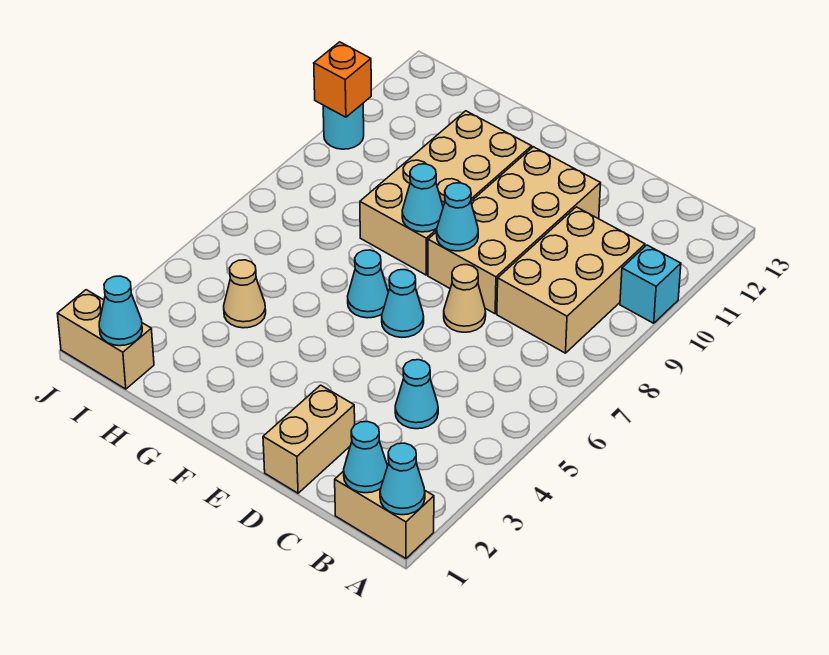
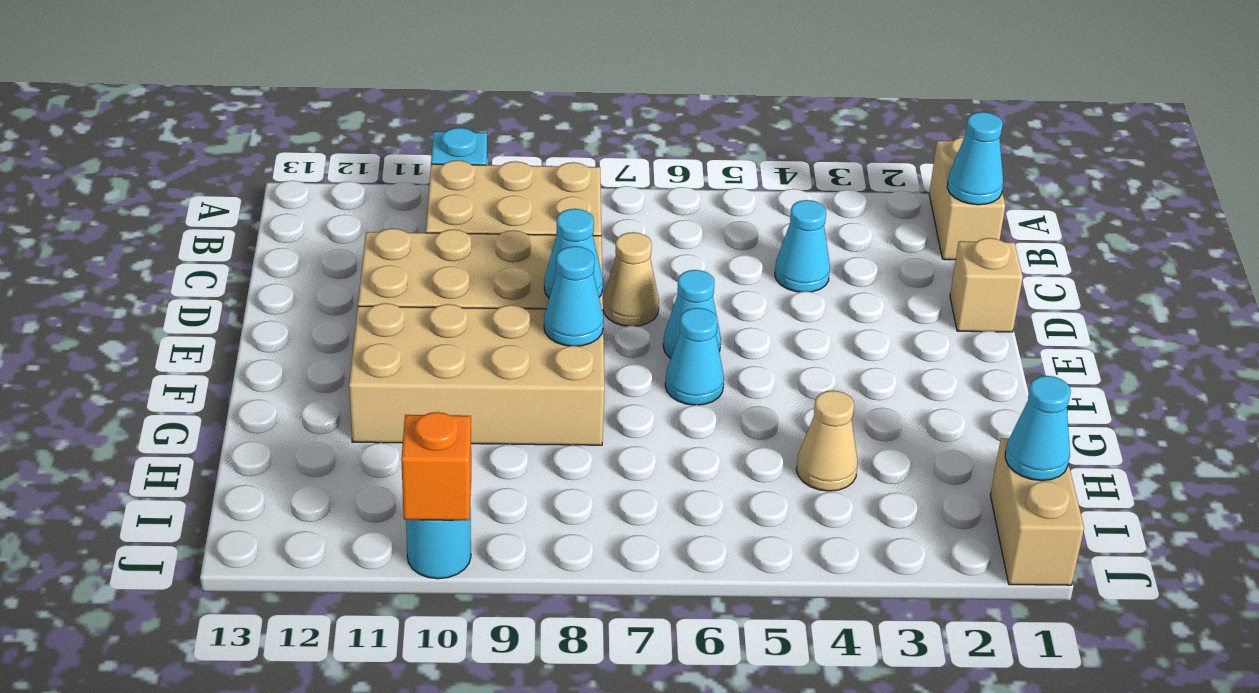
cyan 1x1 cone [380,443,425,515] -> none
tan 1x2 brick [263,385,355,493] -> tan 1x1 brick [950,238,1023,332]

